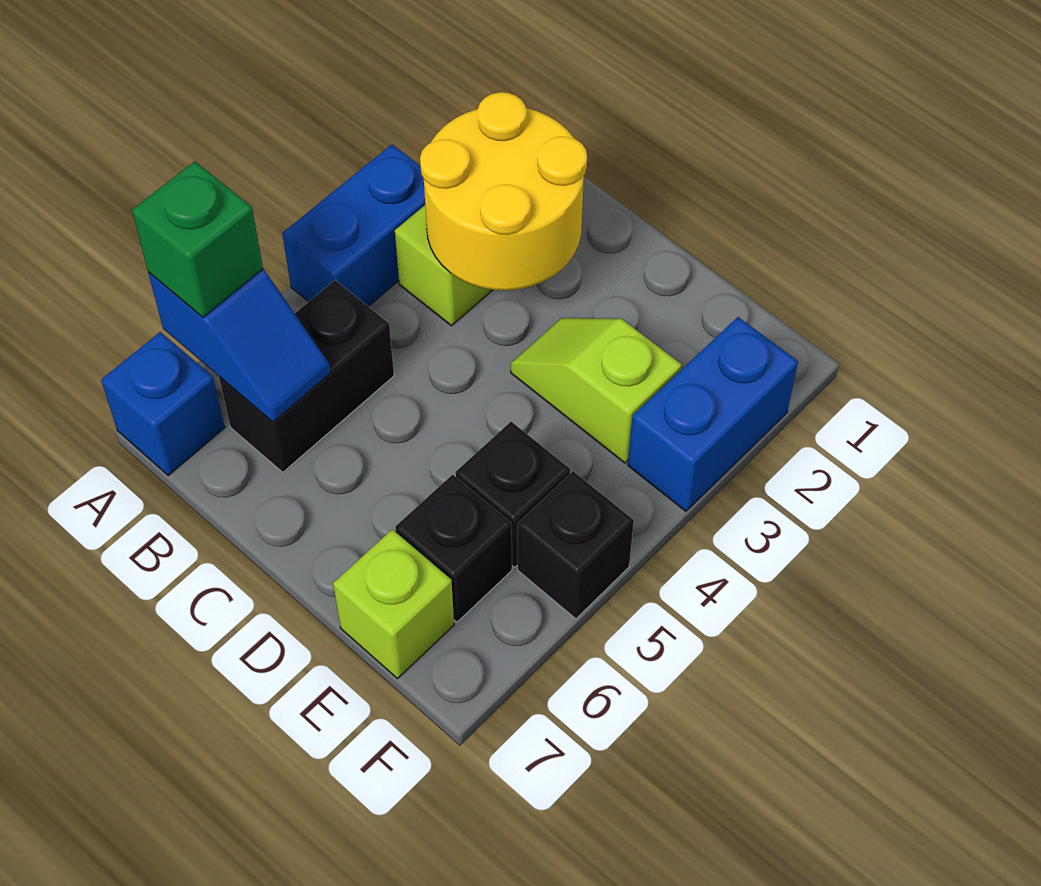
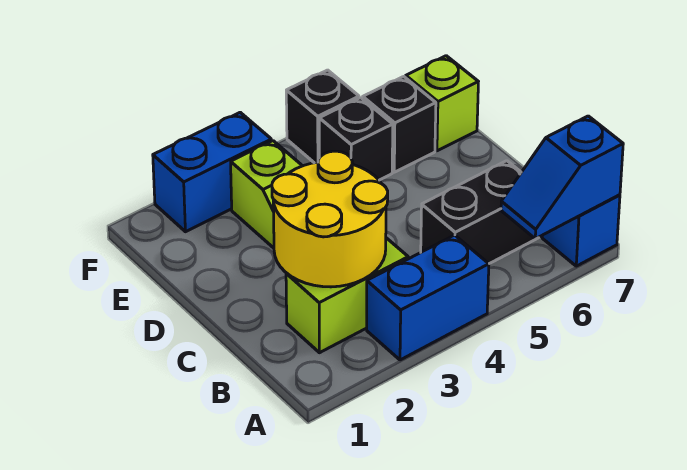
blue 1x2 slope [148,269,330,422] -> blue 1x2 slope turned to [501,116,623,239]
green 1x1 brick [132,161,263,317] -> none

